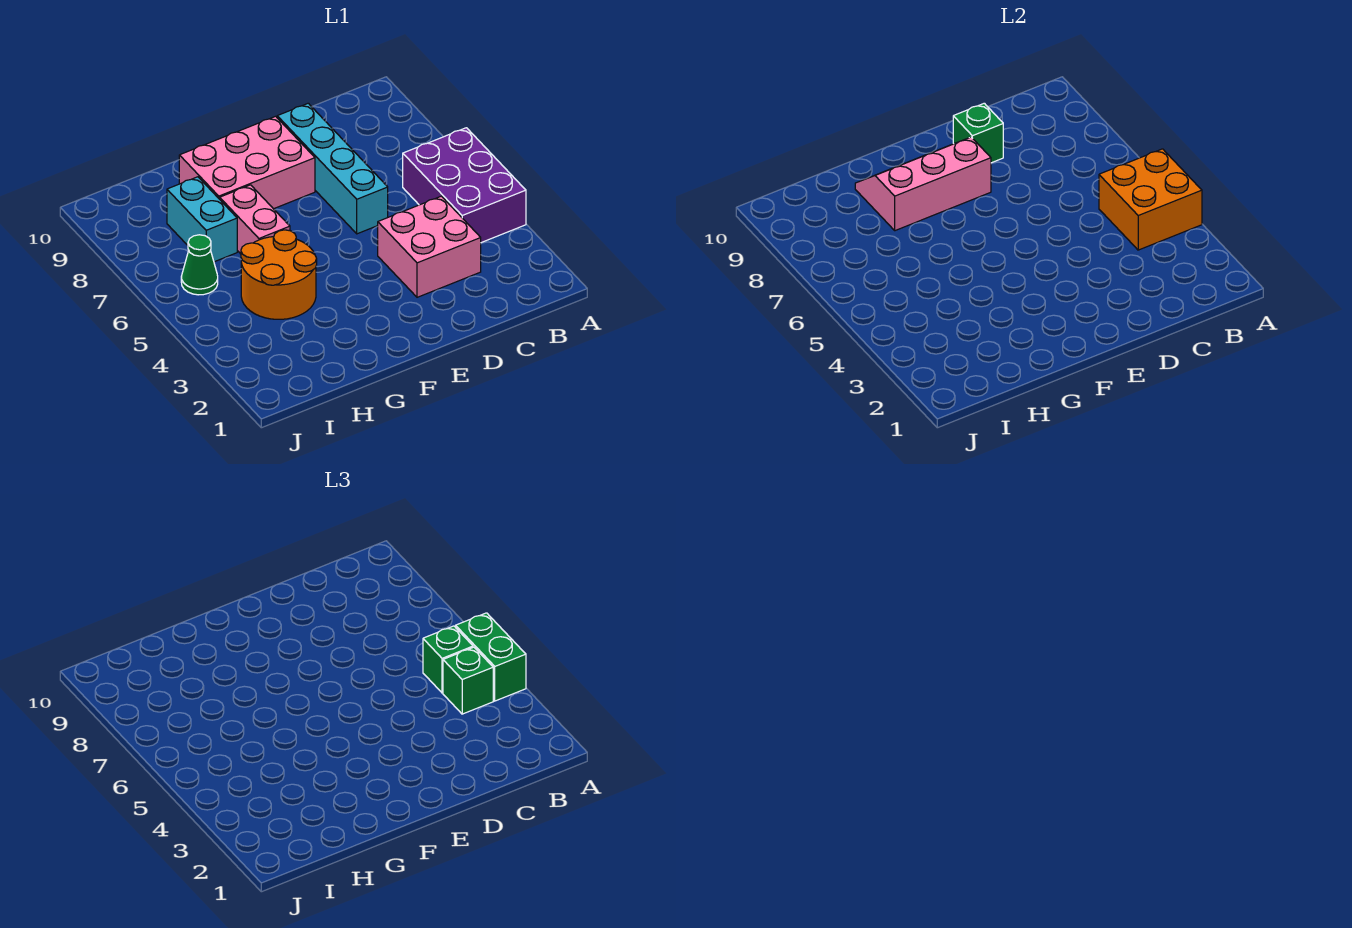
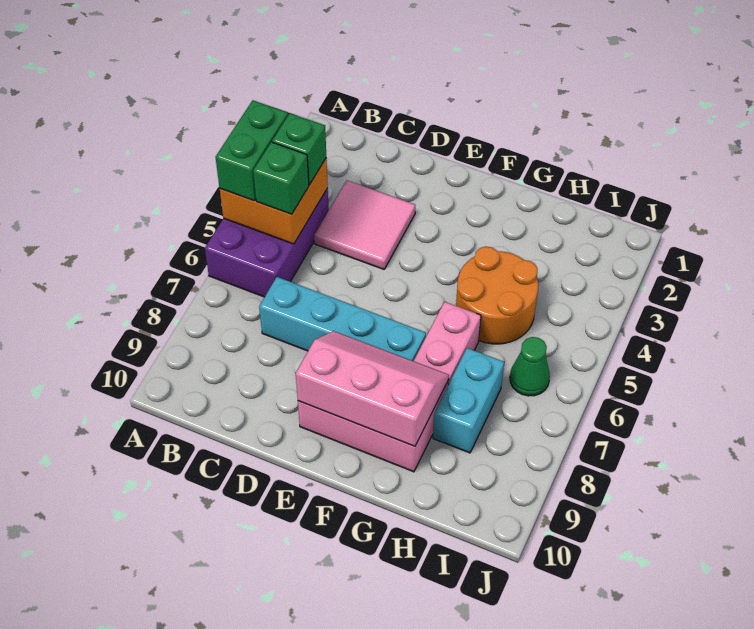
pink 2x2 brick [378,196,481,297] -> pink 2x2 tile [314,180,415,269]
cyan 1x4 brick [277,103,388,234] -> cyan 1x4 brick turned to [259,277,426,361]
green 1x1 brick [953,103,1003,163] -> none
pink 2x3 slope [855,137,991,231] -> pink 2x3 slope turned to [296,331,449,446]

